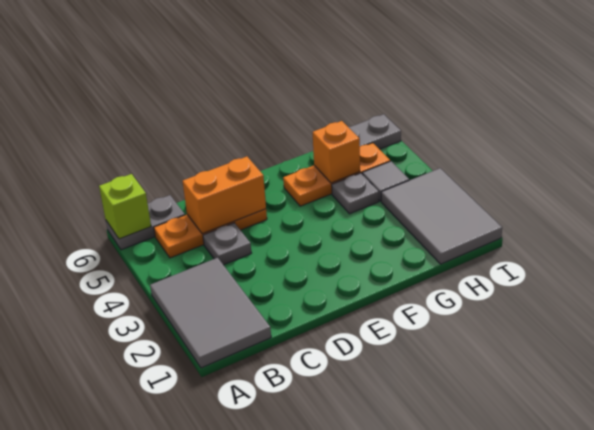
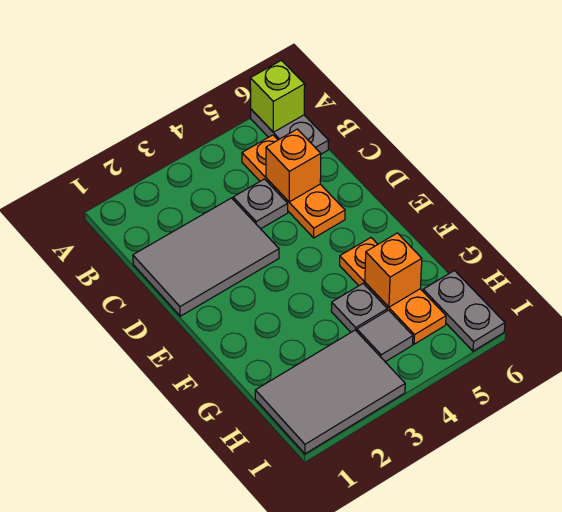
grey 2x3 tile [150,258,271,368] -> grey 2x3 tile moved to [133,198,279,316]
orange 1x2 brick [183,157,266,234] -> orange 1x1 brick [266,129,321,202]

